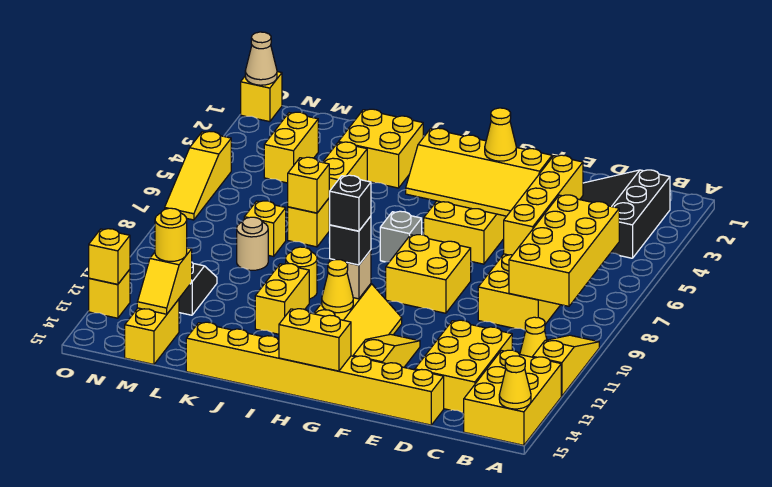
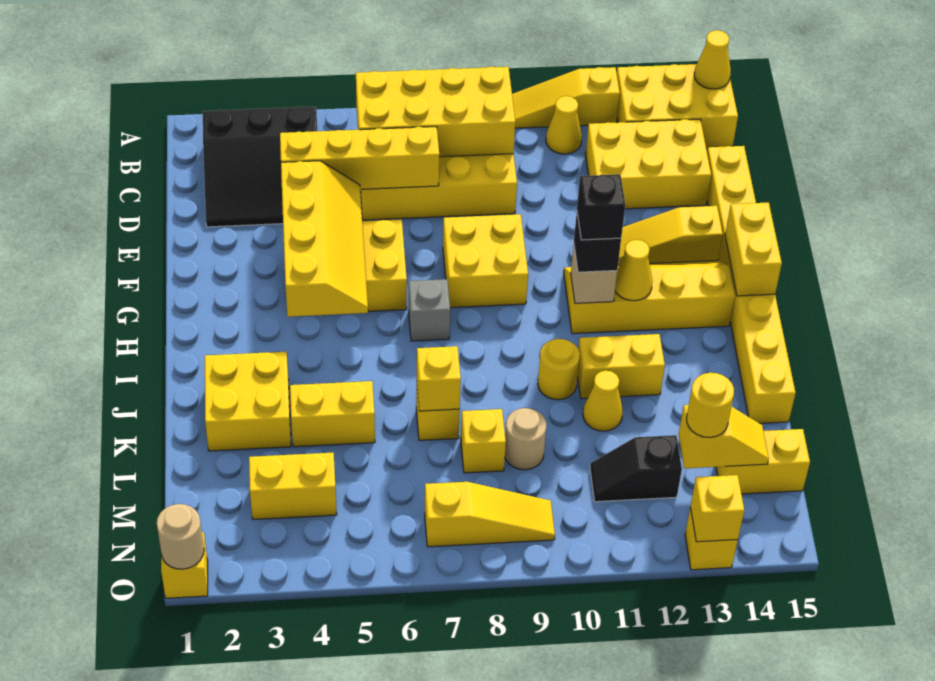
yellow 1x1 cone [485,108,516,161] -> yellow 1x1 cone moved to [583,370,623,431]
tan 1x1 cone [245,32,277,85] -> tan 1x1 round brick [157,504,204,569]
yellow 1x3 slope [165,131,231,220] -> yellow 1x3 slope moved to [425,482,555,547]

